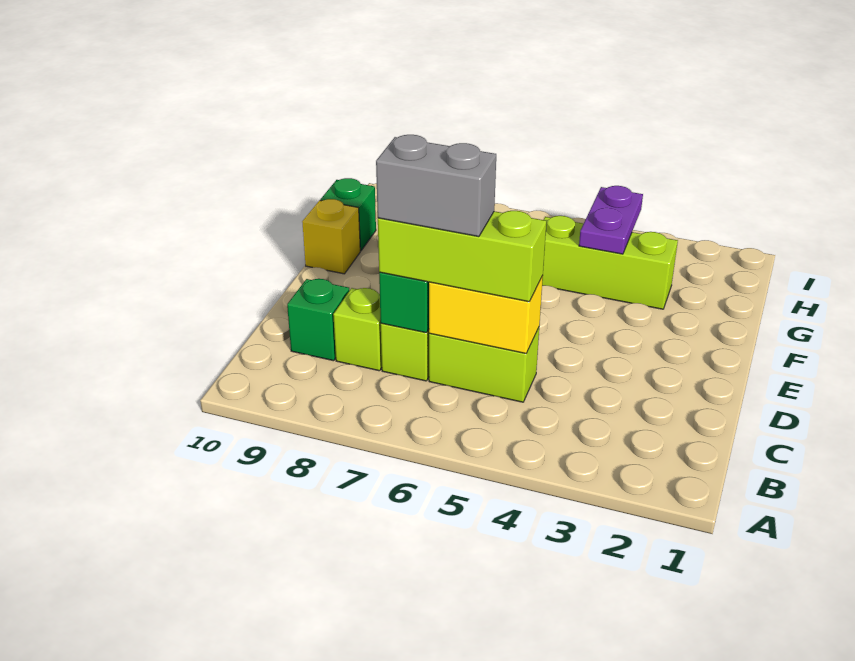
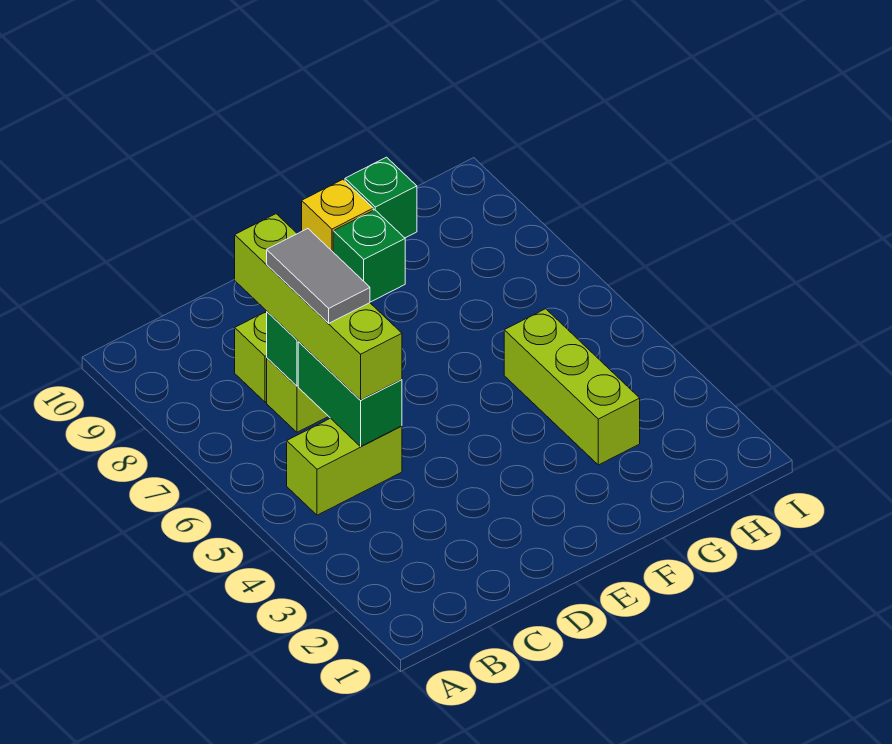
lime 1x2 brick [429,328,539,402] -> lime 1x2 brick turned to [287,418,402,515]
yellow 1x2 brick [429,276,543,354] -> green 1x2 brick [298,342,402,446]
lime 1x3 brick [378,211,546,302] -> lime 1x4 brick [235,214,402,400]
grey 1x2 brick [376,135,496,237] -> grey 1x2 tile [267,229,370,323]
green 1x1 brick [287,279,349,361] -> green 1x1 brick moved to [333,210,405,302]
purple 1x2 plate [579,186,643,254] -> none

